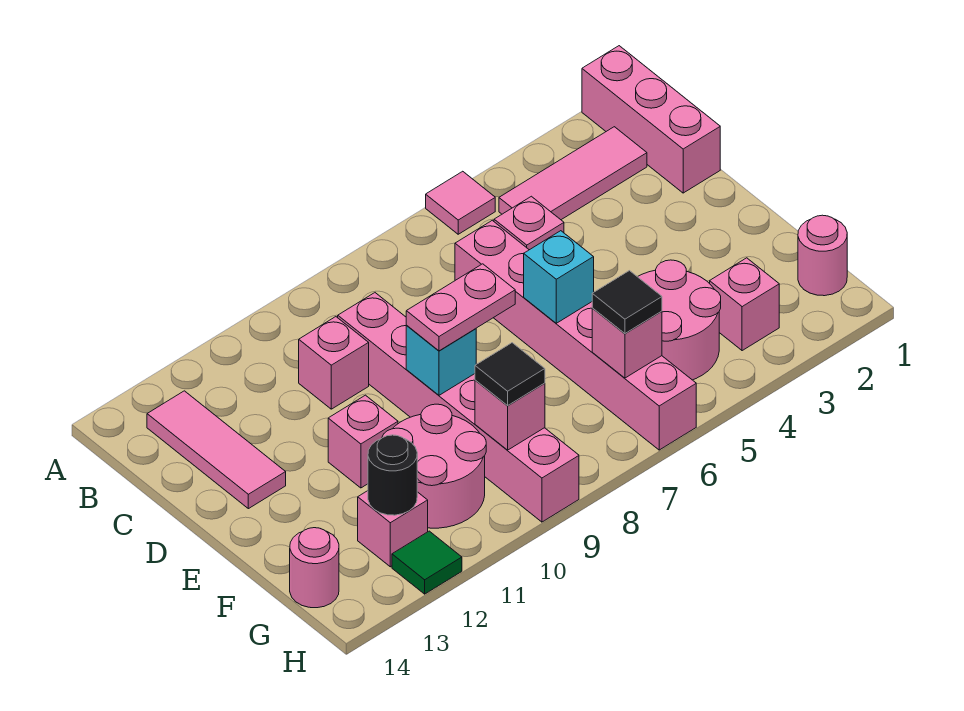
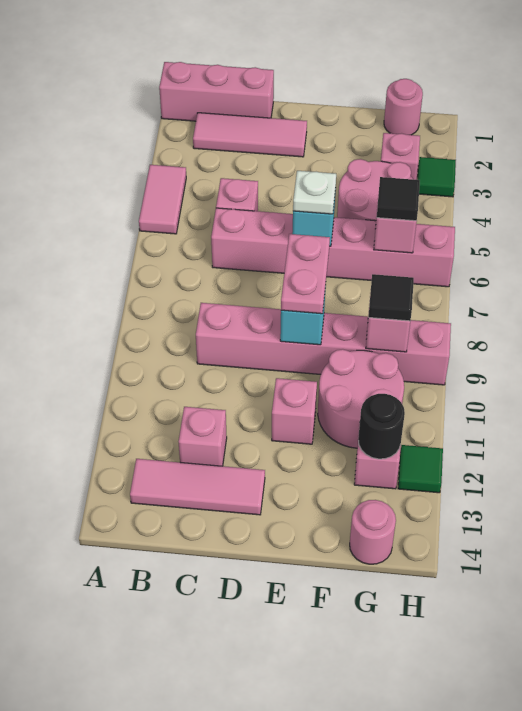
pink 1x1 tile [426,171,495,234] -> pink 1x2 tile [139,165,186,234]
pink 1x3 tile [499,127,647,220] -> pink 1x3 tile turned to [193,113,307,157]
pink 1x1 brick [299,317,369,409] -> pink 1x1 brick moved to [179,407,227,466]
none -> white 1x1 plate [293,171,336,214]
none -> green 1x1 tile [418,157,456,197]

